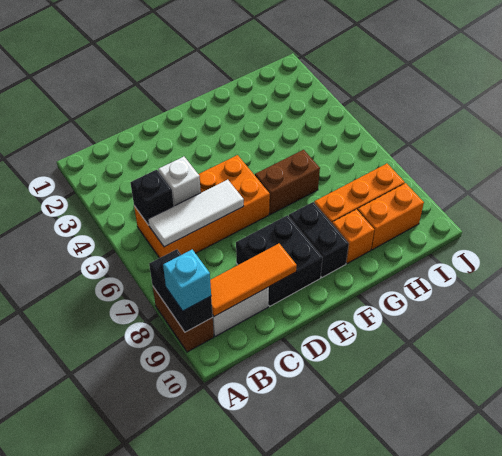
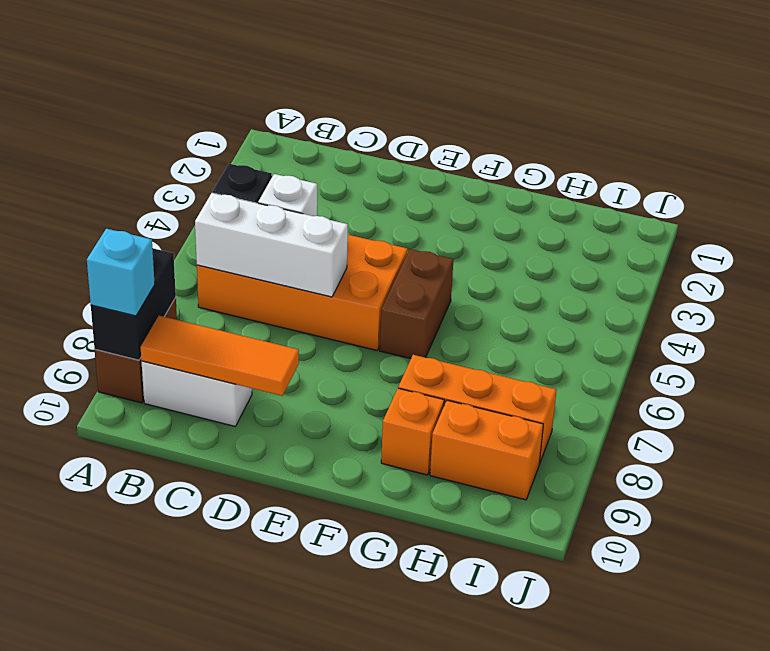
white 1x3 tile [148,180,244,247] -> white 1x3 brick [195,193,348,297]
black 2x2 brick [236,215,323,306] -> none
brown 1x2 brick [255,150,320,214] -> brown 1x2 brick turned to [380,249,453,359]
black 1x2 brick [289,202,349,277] -> none

